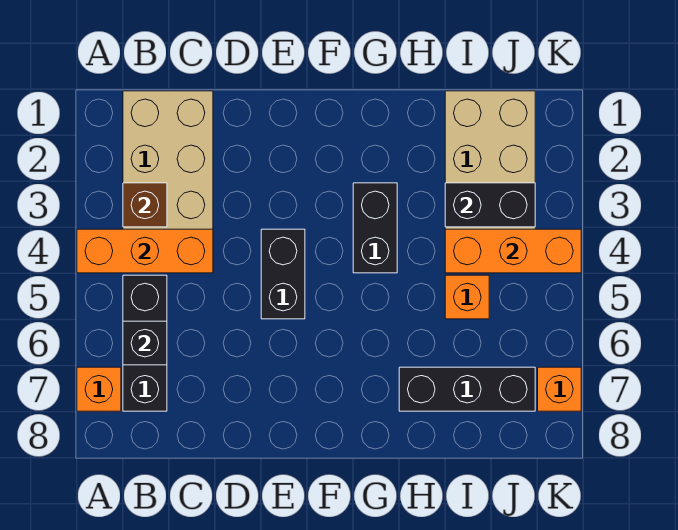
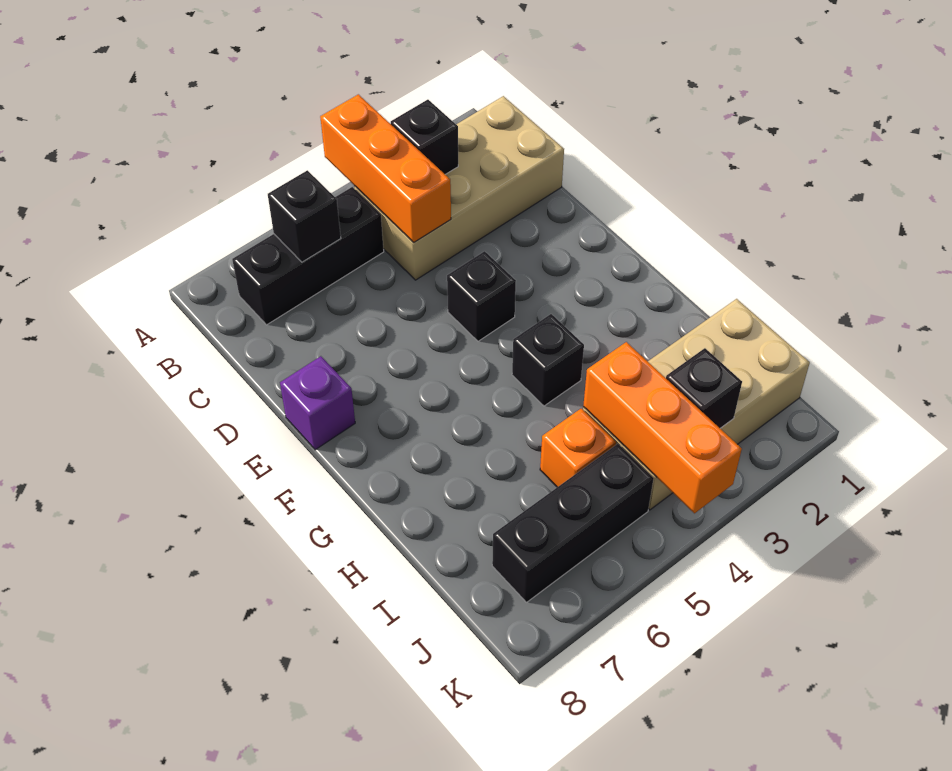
orange 1x1 brick [77,367,121,411] -> none
brown 1x1 brick [123,183,167,227] -> black 1x1 brick [391,100,458,175]
black 1x2 brick [261,229,305,319] -> black 1x1 brick [447,251,516,341]
none -> purple 1x1 brick [280,356,355,450]
black 1x2 brick [353,183,397,273] -> black 1x1 brick [512,314,584,406]
black 1x3 brick [399,367,535,411] -> black 1x3 brick turned to [492,444,654,602]
black 1x2 brick [445,183,535,227] -> black 1x1 brick [666,348,742,429]
orange 1x1 brick [538,367,581,411] -> none

